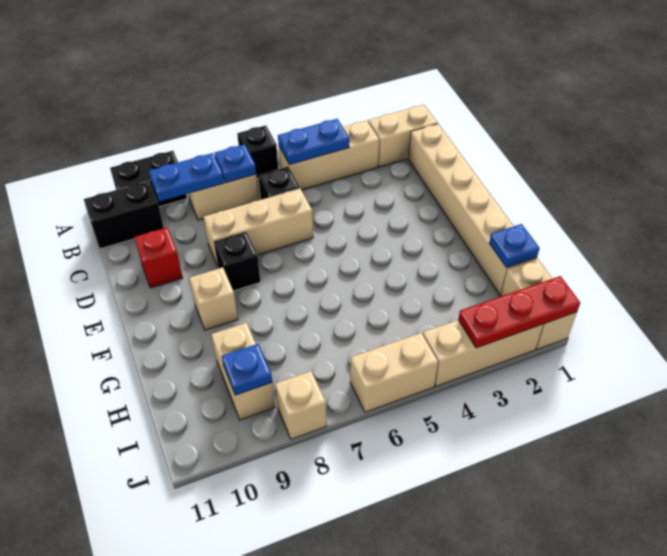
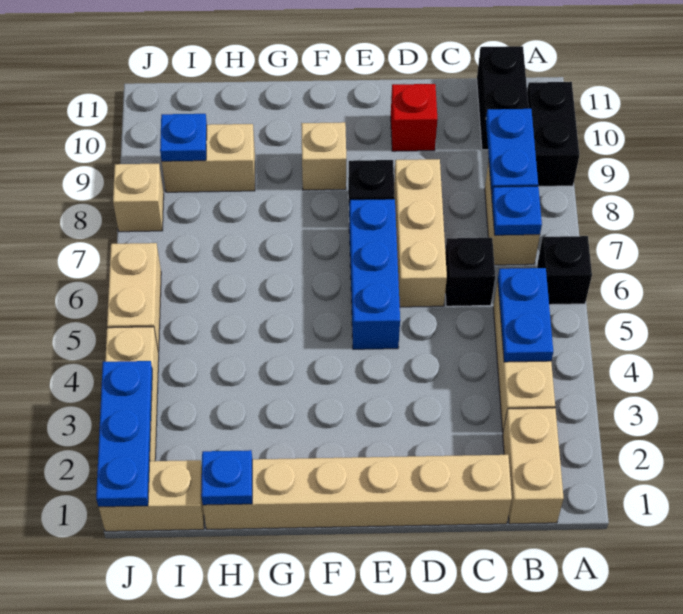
none -> blue 1x3 brick [349,199,400,349]
red 1x3 plate [458,276,580,348] -> blue 1x3 plate [96,361,152,507]

